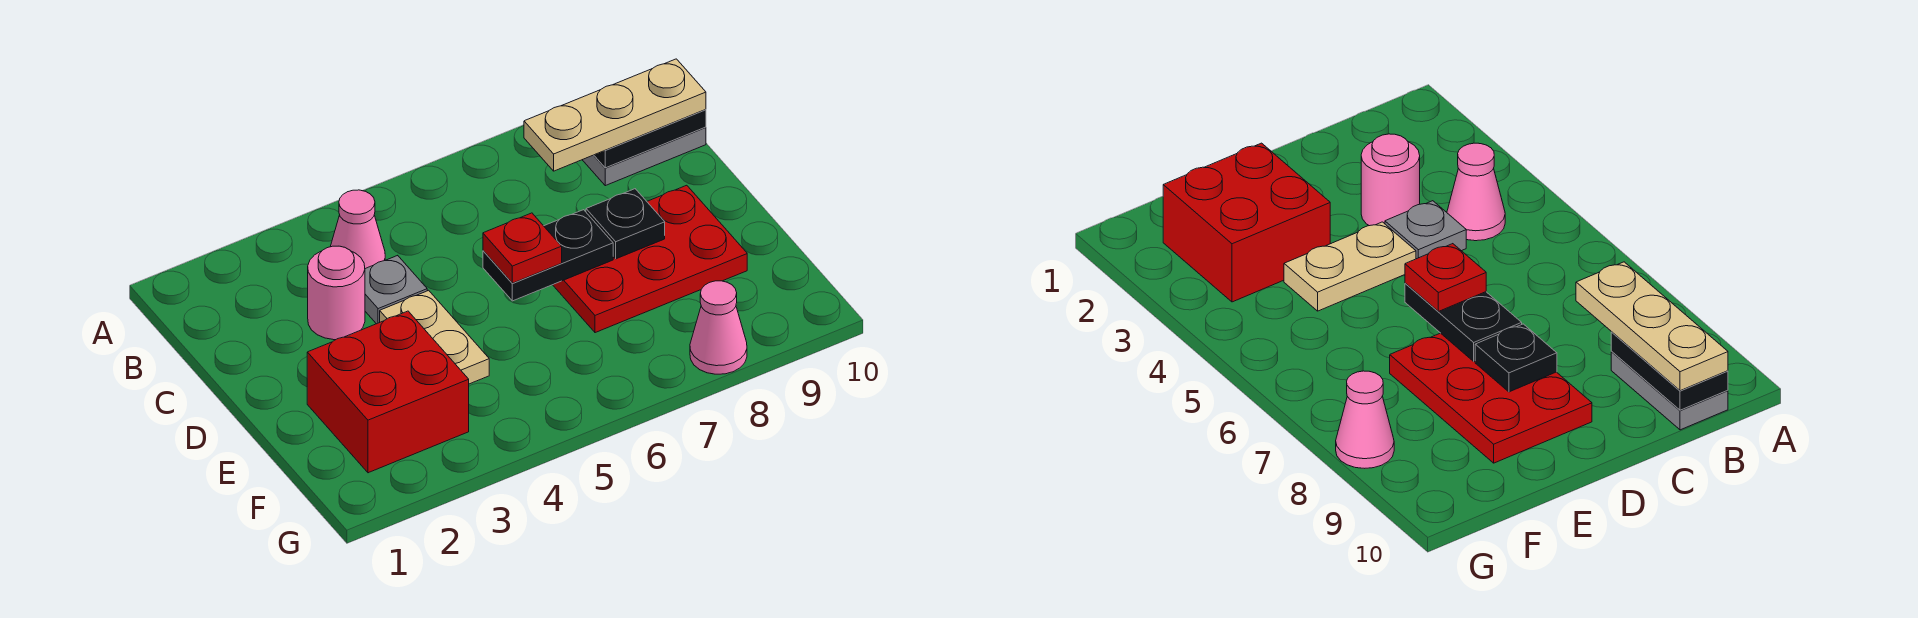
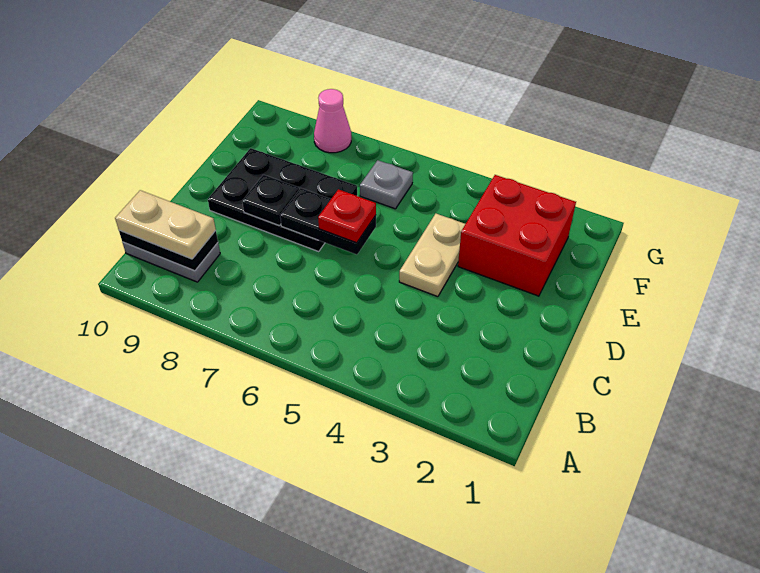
pink 1x1 cone [330,190,385,269] -> none
tan 1x3 plate [524,59,706,171] -> tan 1x2 plate [115,190,216,259]
pink 1x1 round brick [308,246,365,340] -> none
grey 1x1 plate [365,255,427,324] -> grey 1x1 plate moved to [360,160,413,209]
red 2x3 plate [553,185,747,333] -> black 2x3 plate [208,148,357,251]

